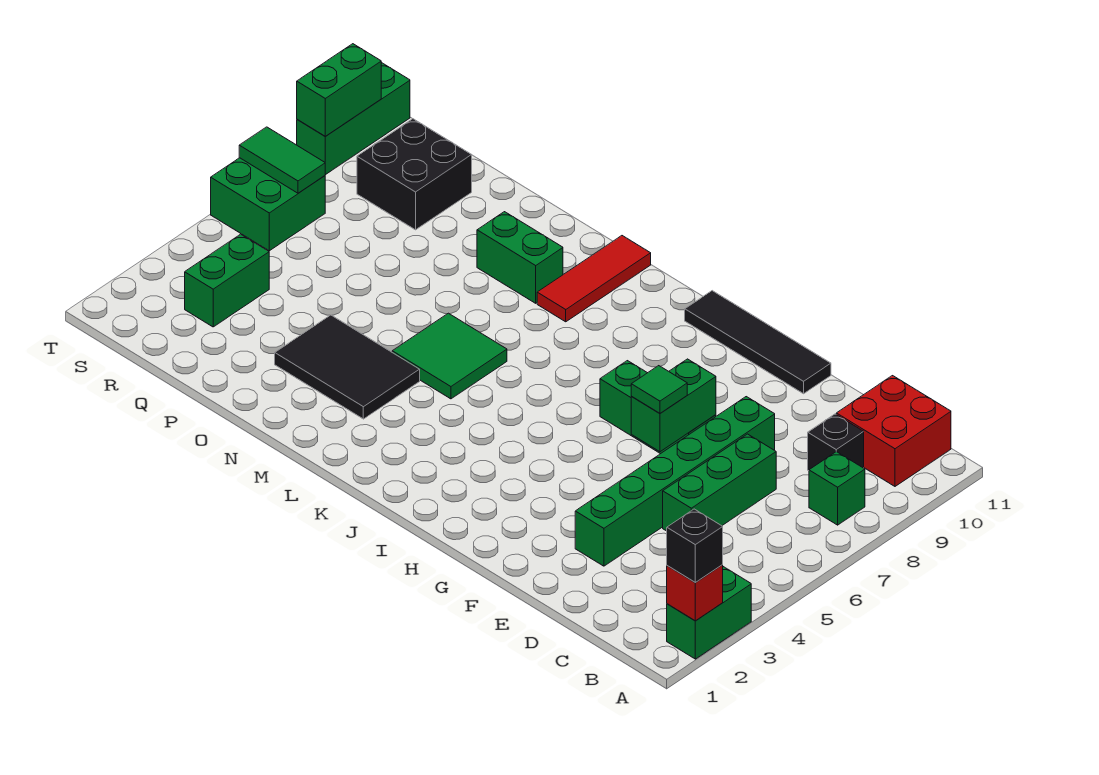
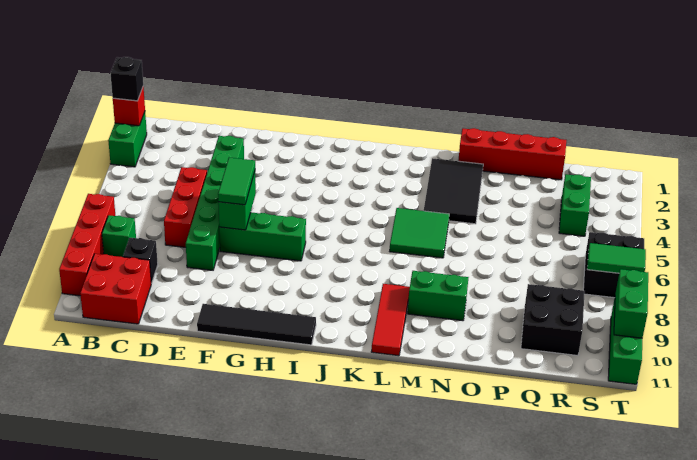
none -> red 1x4 brick [59,194,115,296]
green 1x3 brick [663,434,776,531] -> red 1x3 brick [164,167,207,247]
green 1x1 tile [631,366,687,413] -> green 1x2 tile [218,158,255,205]
black 2x3 tile [275,315,420,419] -> black 2x3 tile turned to [424,158,483,224]
none -> red 1x4 brick [458,128,566,180]
green 2x2 brick [211,158,325,251] -> black 2x2 brick [583,232,644,298]

